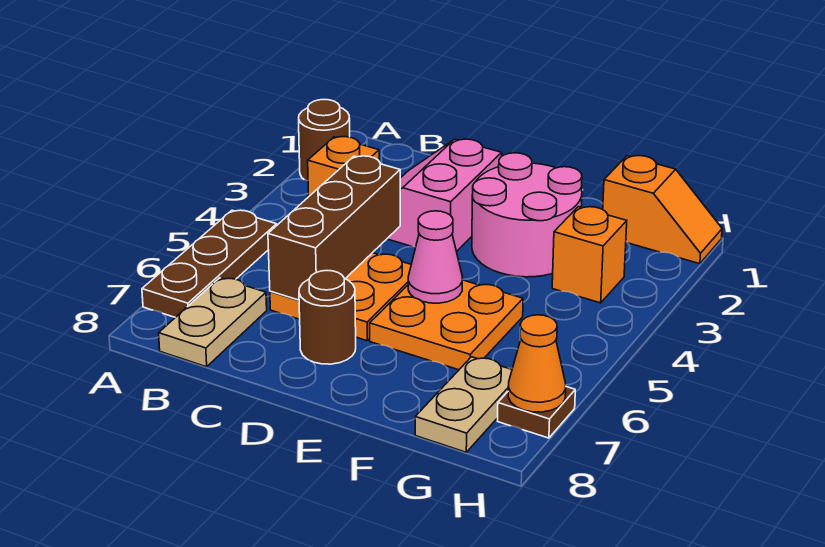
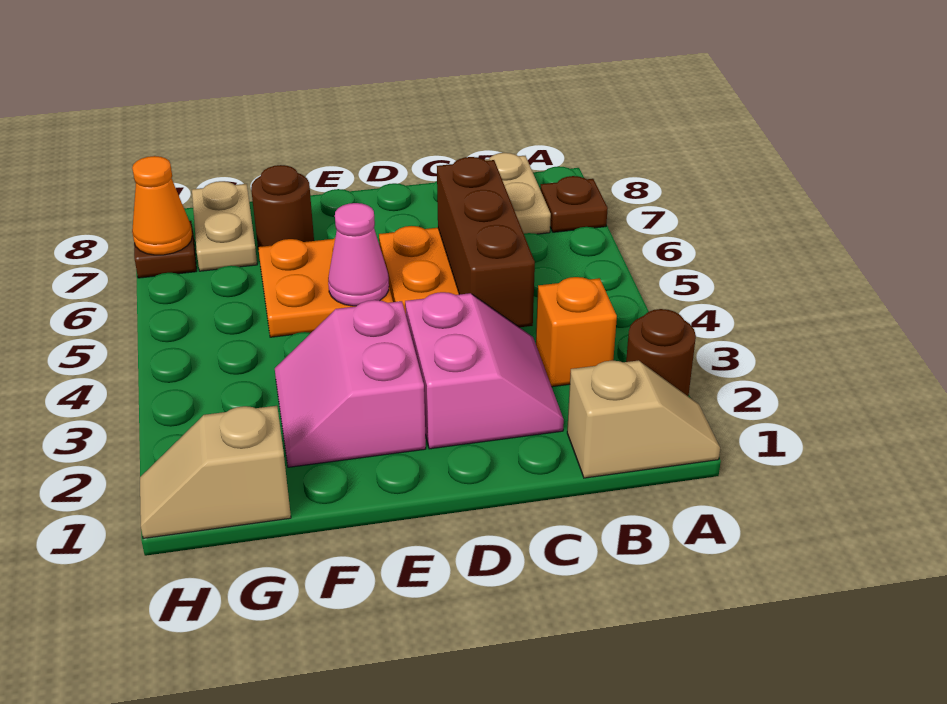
none -> tan 1x2 slope [567,360,720,478]
brown 1x3 plate [142,210,277,317] -> brown 1x1 plate [540,176,608,232]
brown 1x1 round brick [299,271,356,364] -> brown 1x1 round brick moved to [251,165,314,247]
pink 2x2 round brick [472,153,582,277] -> pink 2x2 slope [275,300,426,467]
orange 1x2 slope [603,156,722,264] -> tan 1x2 slope [140,406,291,538]
orange 1x1 brick [552,207,627,303] -> none

